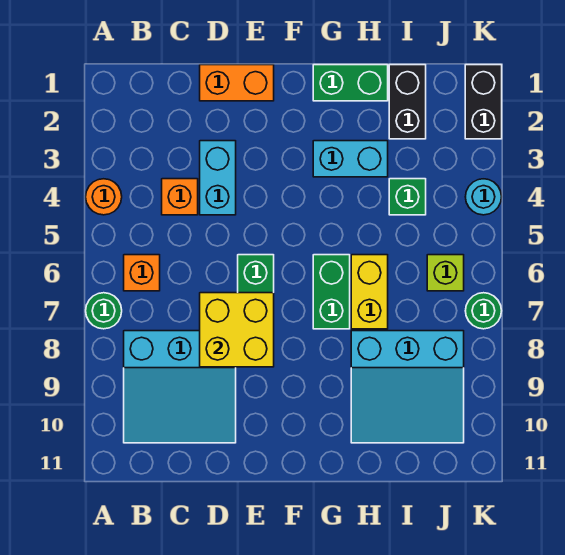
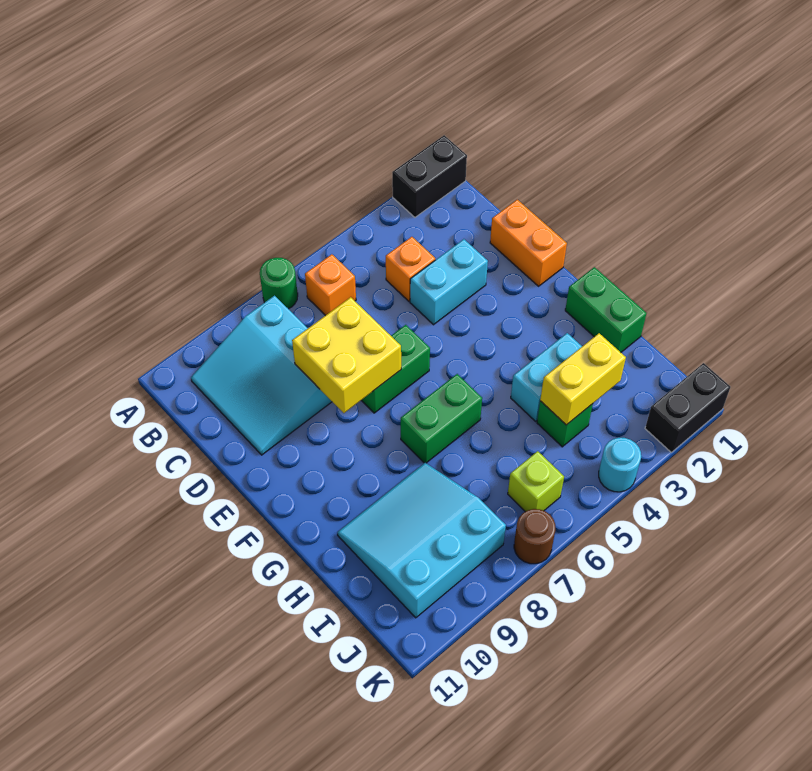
orange 1x1 round brick [86,179,122,215] -> none
cyan 1x2 brick [313,141,388,177] -> cyan 1x2 brick turned to [511,333,582,421]
yellow 1x2 brick [351,255,388,329] -> yellow 1x2 brick moved to [540,333,626,425]
cyan 3x3 slope [351,331,464,443] -> cyan 3x3 slope turned to [338,463,506,618]
black 1x2 brick [389,65,426,139] -> black 1x2 brick moved to [392,135,467,217]
green 1x1 round brick [465,293,502,329] -> brown 1x1 round brick [514,509,555,564]

